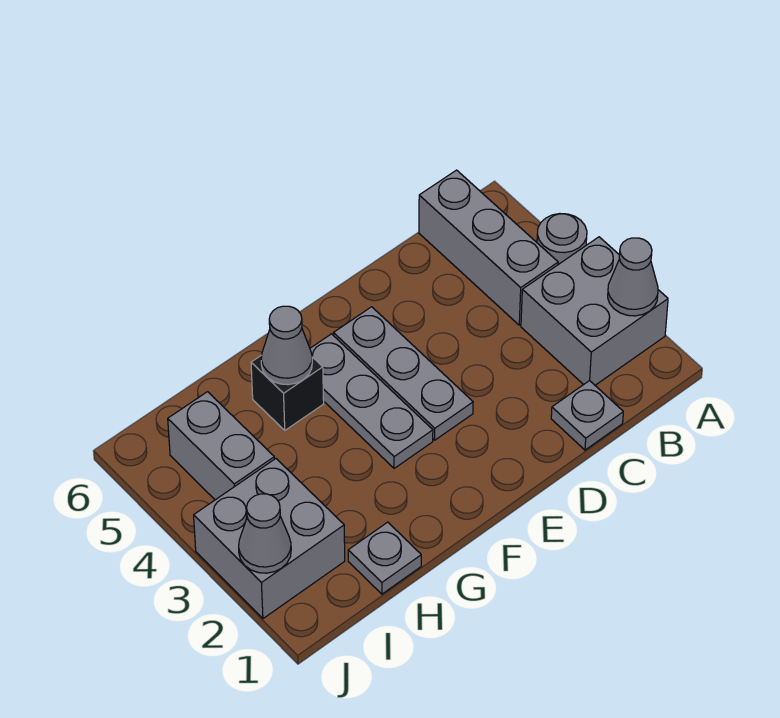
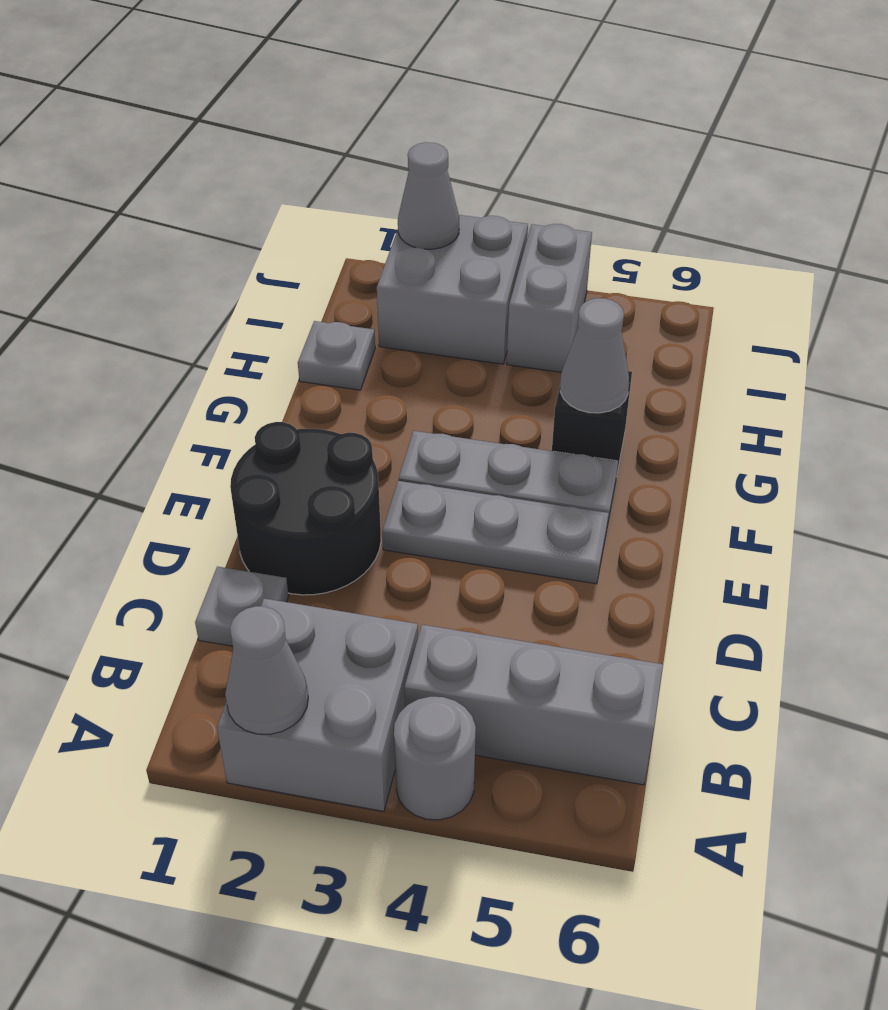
none -> black 2x2 round brick [230,422,381,595]
grey 1x2 brick [168,392,274,500] -> grey 1x2 brick turned to [507,224,592,372]

